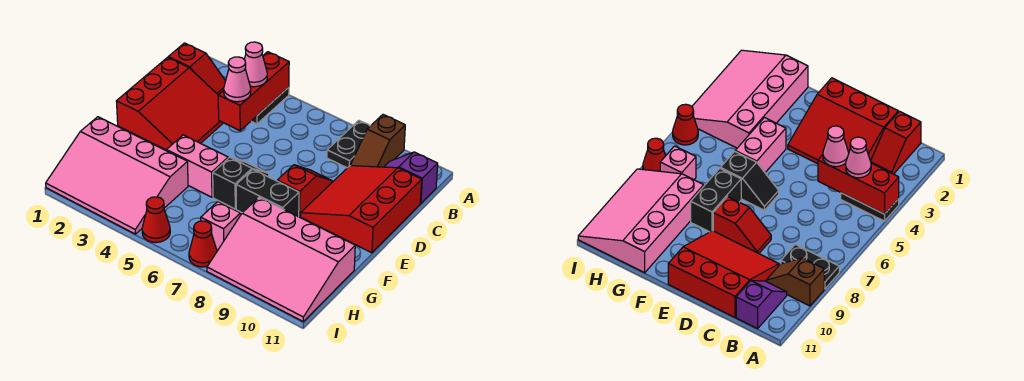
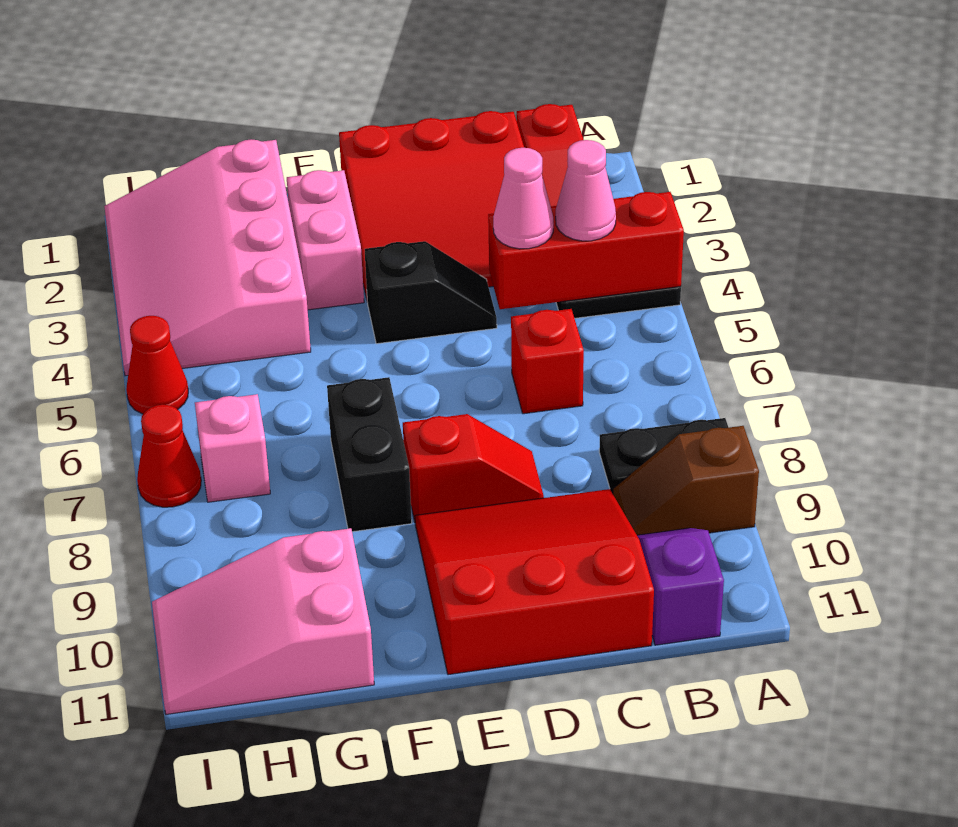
none -> red 1x1 brick [511,309,584,414]
black 1x2 slope [213,157,269,209] -> black 1x2 slope moved to [365,241,497,344]
pink 1x2 brick [166,135,228,197] -> pink 1x2 brick moved to [287,170,364,310]
pink 3x4 slope [207,197,355,321] -> pink 2x3 slope [152,528,374,714]

